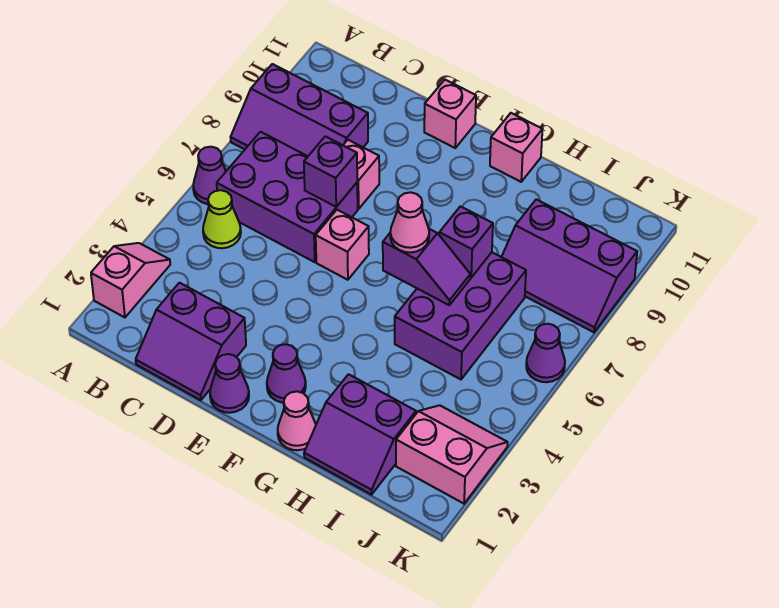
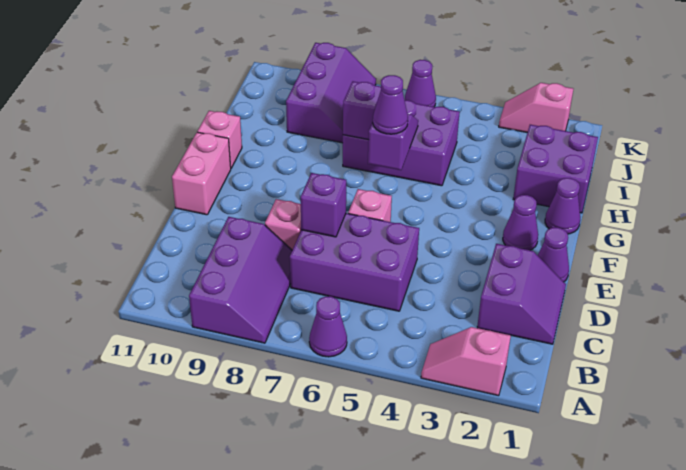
lime 1x1 cone [203,190,241,248] -> none
purple 2x3 brick [217,132,358,262] -> purple 2x3 brick turned to [290,213,419,311]
pink 1x1 brick [424,80,476,148] -> pink 1x2 brick [172,132,231,215]
pink 1x1 cone [278,391,316,450] -> purple 1x1 cone [545,178,580,234]
pink 1x1 cone [390,192,429,253] -> purple 1x1 cone [373,75,408,134]
purple 2x2 slope [304,374,416,495] -> purple 2x2 brick [513,125,598,213]
pink 2x2 slope [396,405,508,504] -> pink 1x2 slope [499,83,573,133]

